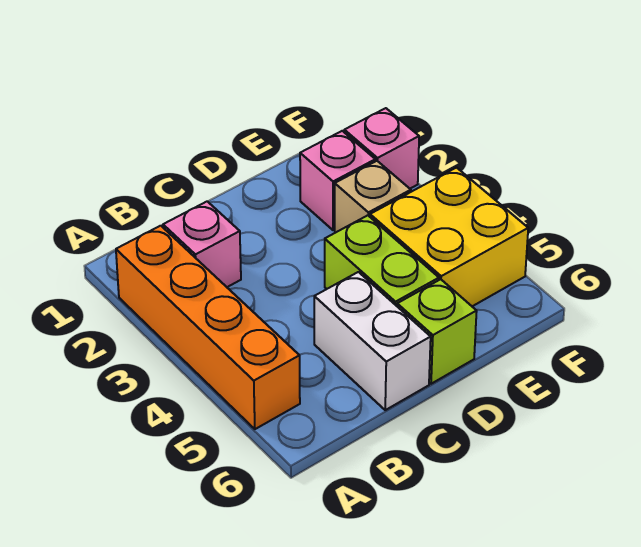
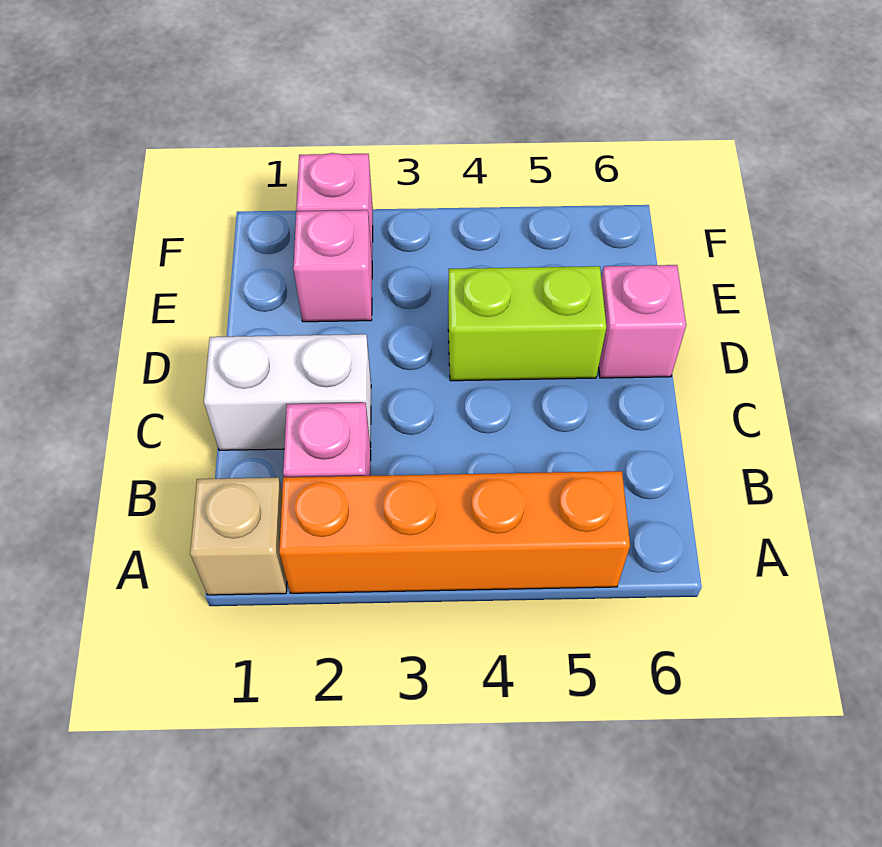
white 1x2 brick [314,272,431,410] -> white 1x2 brick moved to [204,334,371,450]
lime 1x1 brick [397,279,477,384] -> pink 1x1 brick [599,265,686,378]
tan 1x1 brick [335,161,411,233] -> tan 1x1 brick moved to [190,478,287,595]
yellow 2x2 brick [370,168,528,306] -> none

